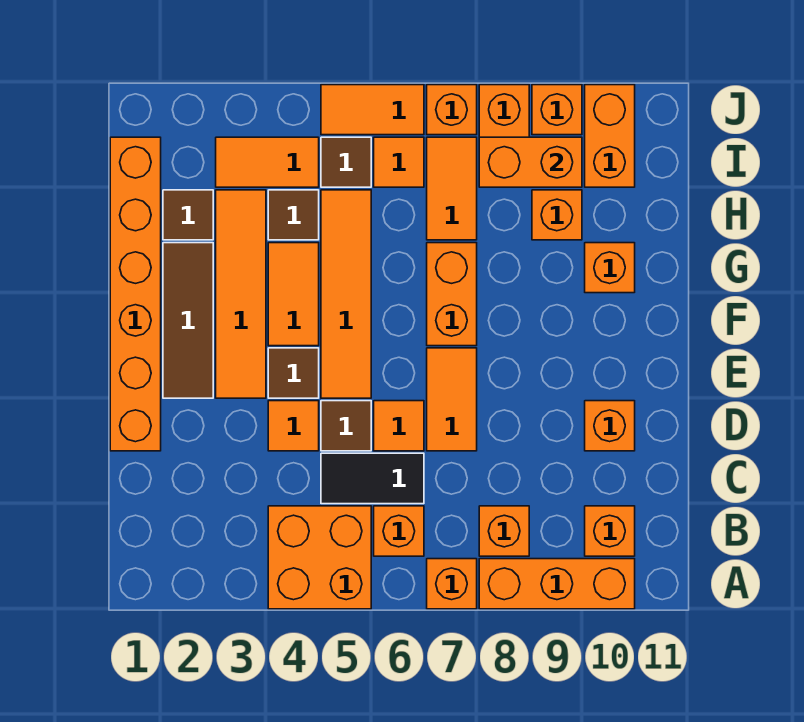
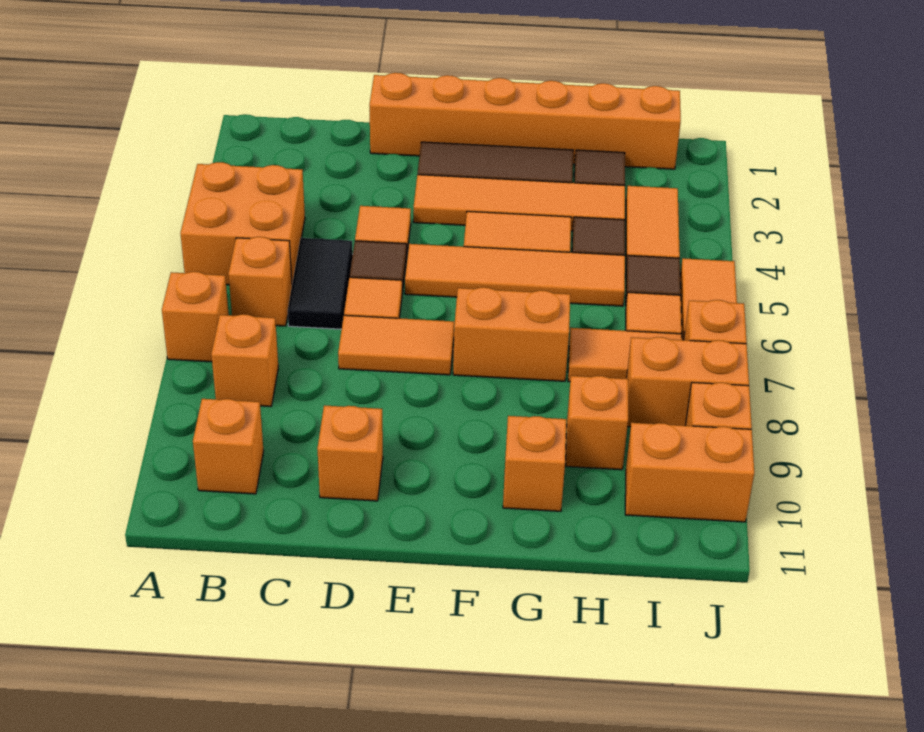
orange 1x3 brick [479,559,635,609] -> none
brown 1x1 tile [268,348,319,398] -> none
orange 1x2 brick [479,137,582,187] -> none

